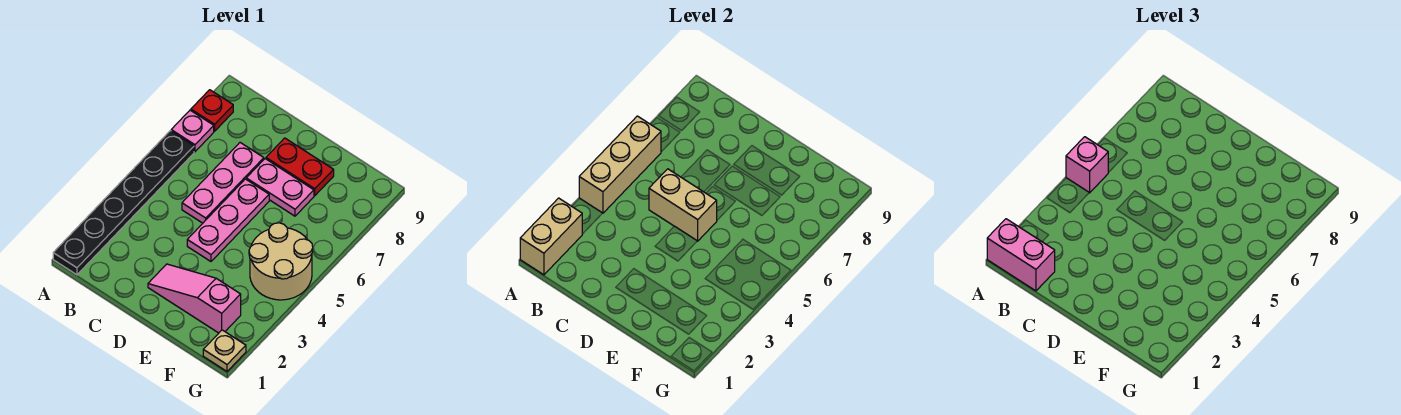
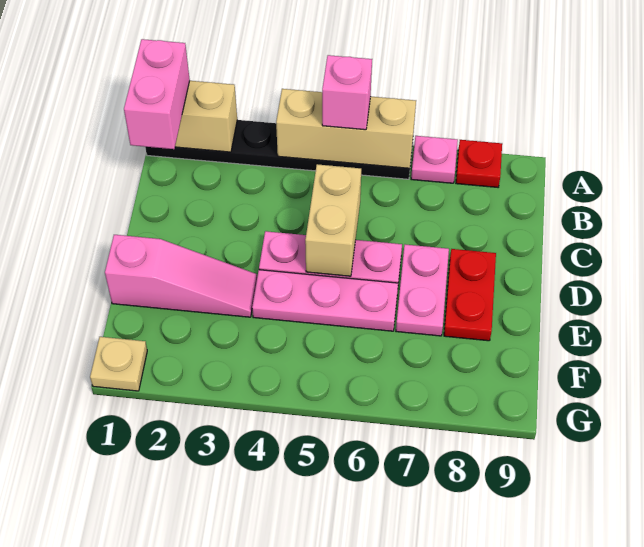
pink 1x3 plate [182,143,264,223] -> pink 1x3 plate moved to [252,270,398,331]
pink 1x3 slope [148,264,241,333] -> pink 1x3 slope turned to [105,235,257,317]
tan 2x2 round brick [249,223,313,300] -> none

